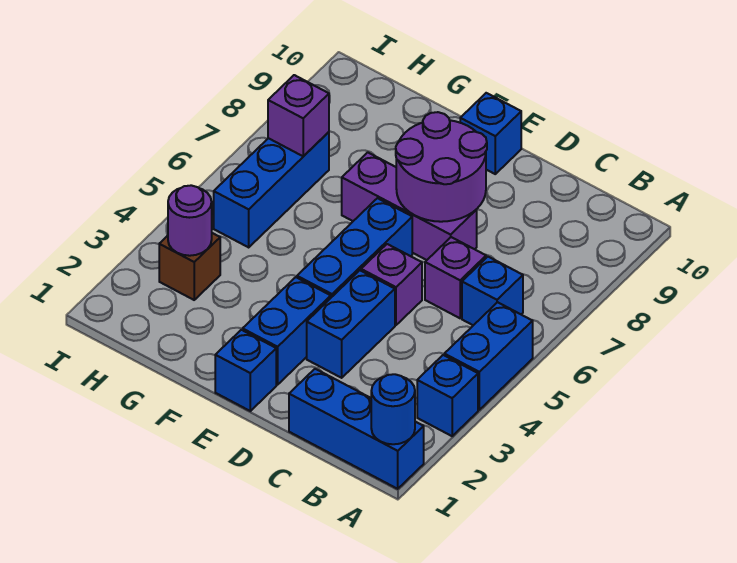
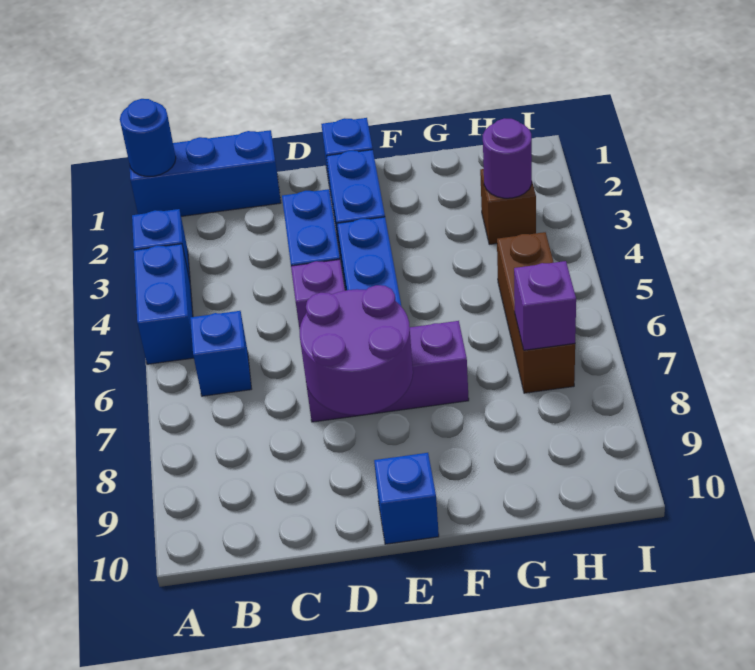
purple 1x1 brick [425,237,486,318] -> none
blue 1x3 brick [214,132,329,247] -> brown 1x3 brick [497,232,575,393]

